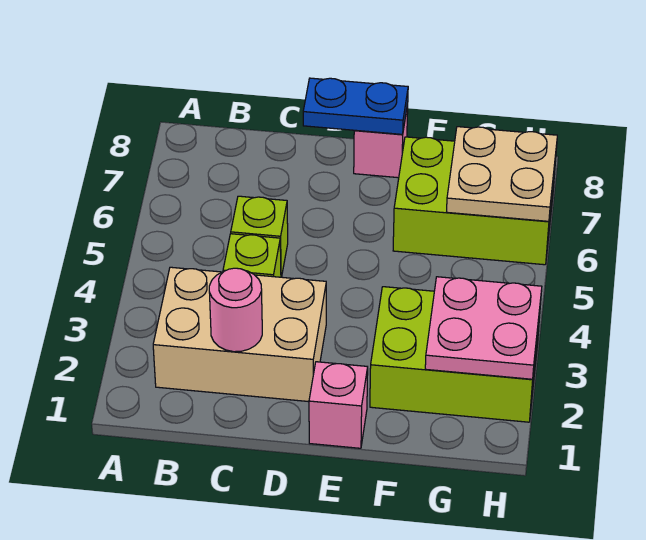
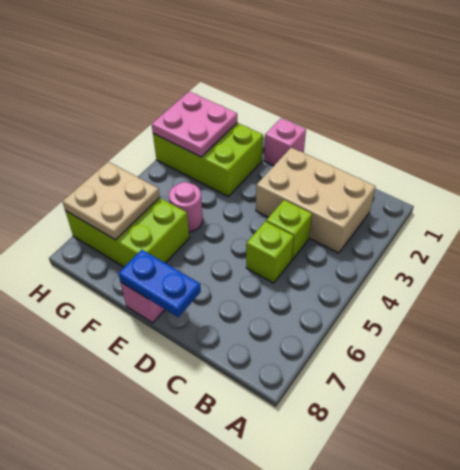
pink 1x1 round brick [209,268,262,352] -> pink 1x1 round brick moved to [169,182,203,232]

